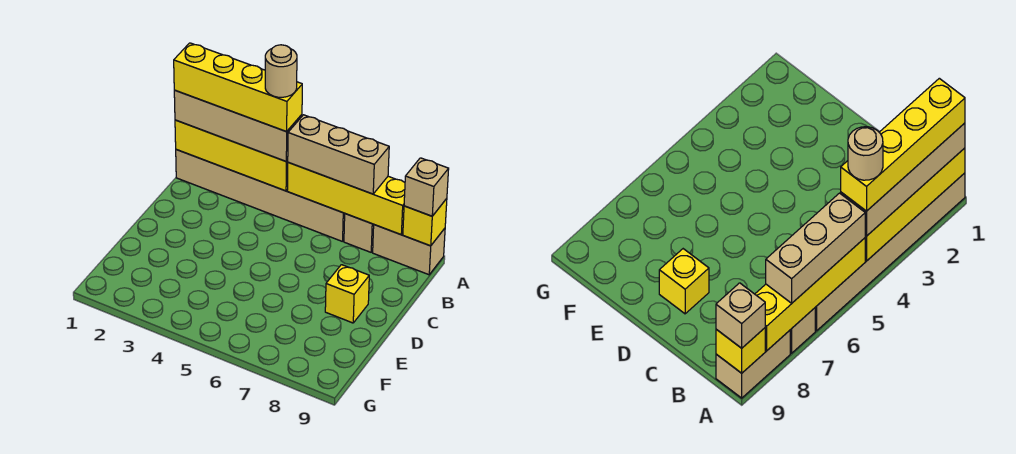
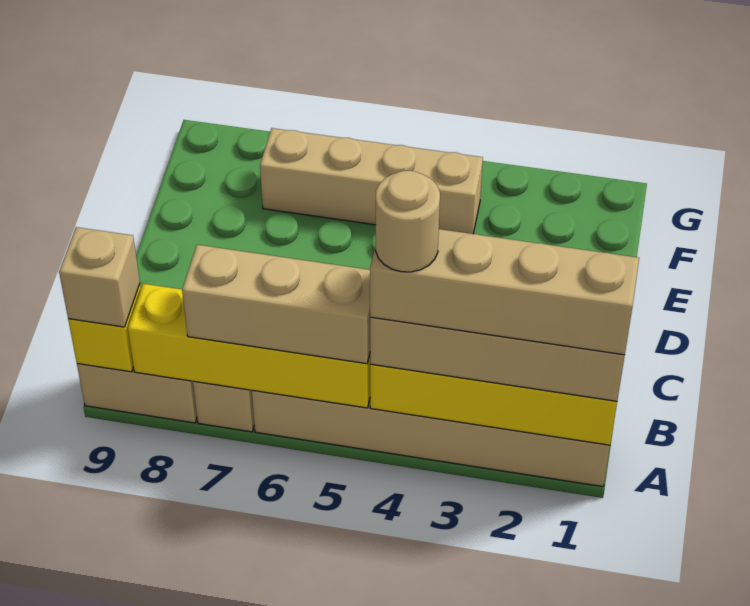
yellow 1x4 brick [174,43,302,132] -> tan 1x4 brick [370,229,639,355]
yellow 1x1 brick [325,265,369,323] -> none
none -> tan 1x4 brick [260,128,483,234]

